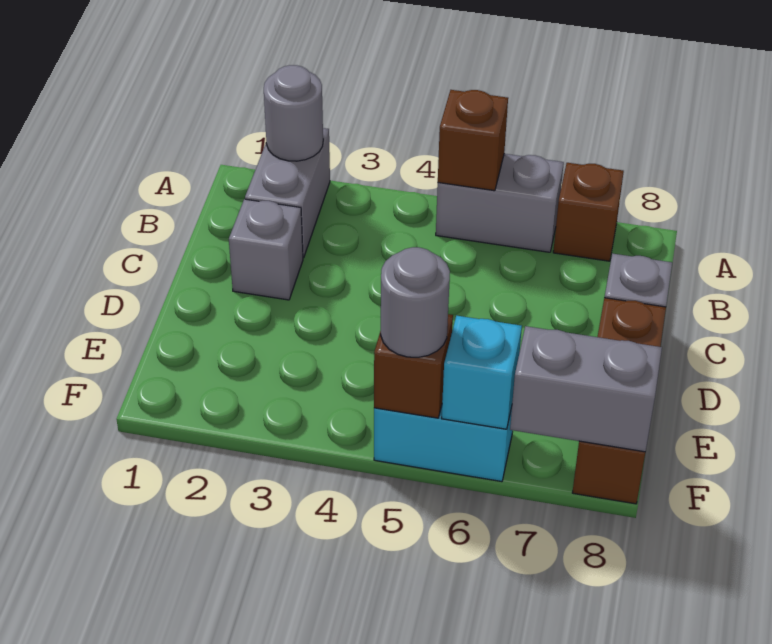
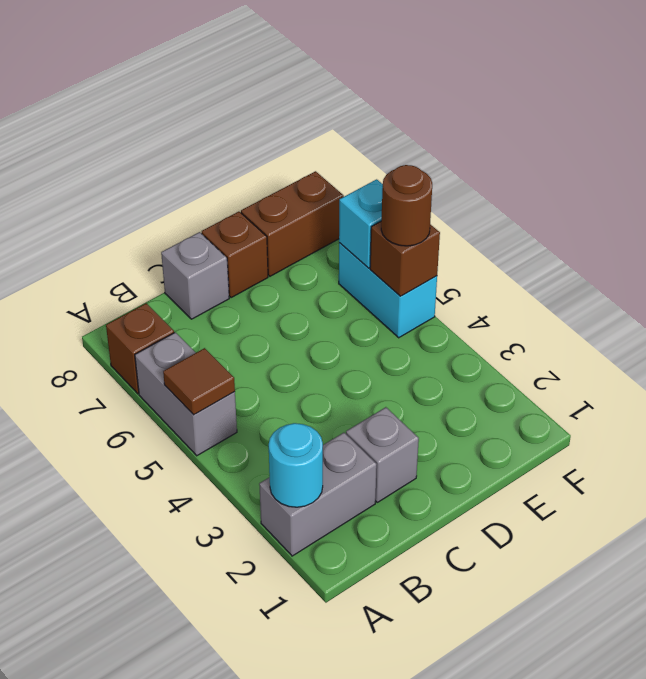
grey 1x1 round brick [264,65,323,161] -> cyan 1x1 round brick [269,423,323,507]
brown 1x1 brick [438,90,508,191] -> brown 1x1 tile [163,348,235,415]
grey 1x1 round brick [381,247,450,357] -> brown 1x1 round brick [381,165,432,246]
grey 1x2 brick [510,326,662,452] -> none

